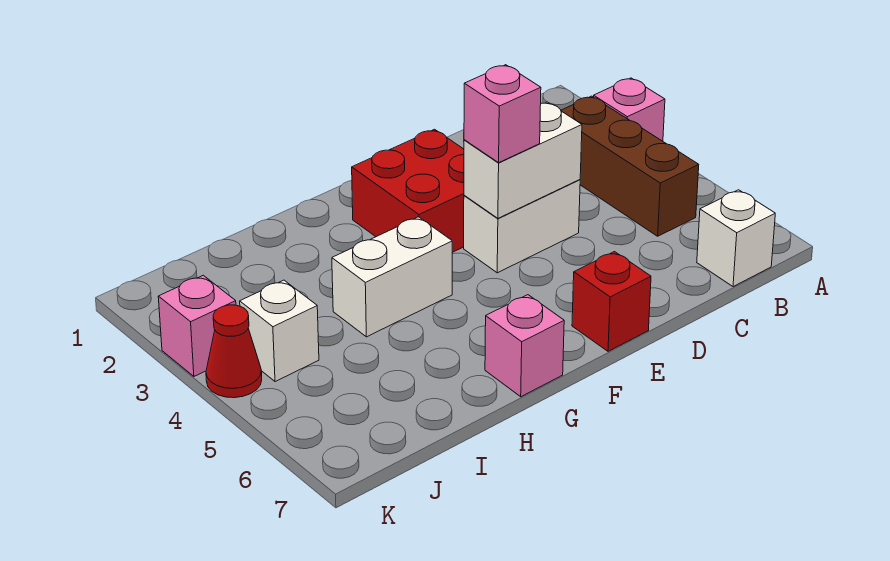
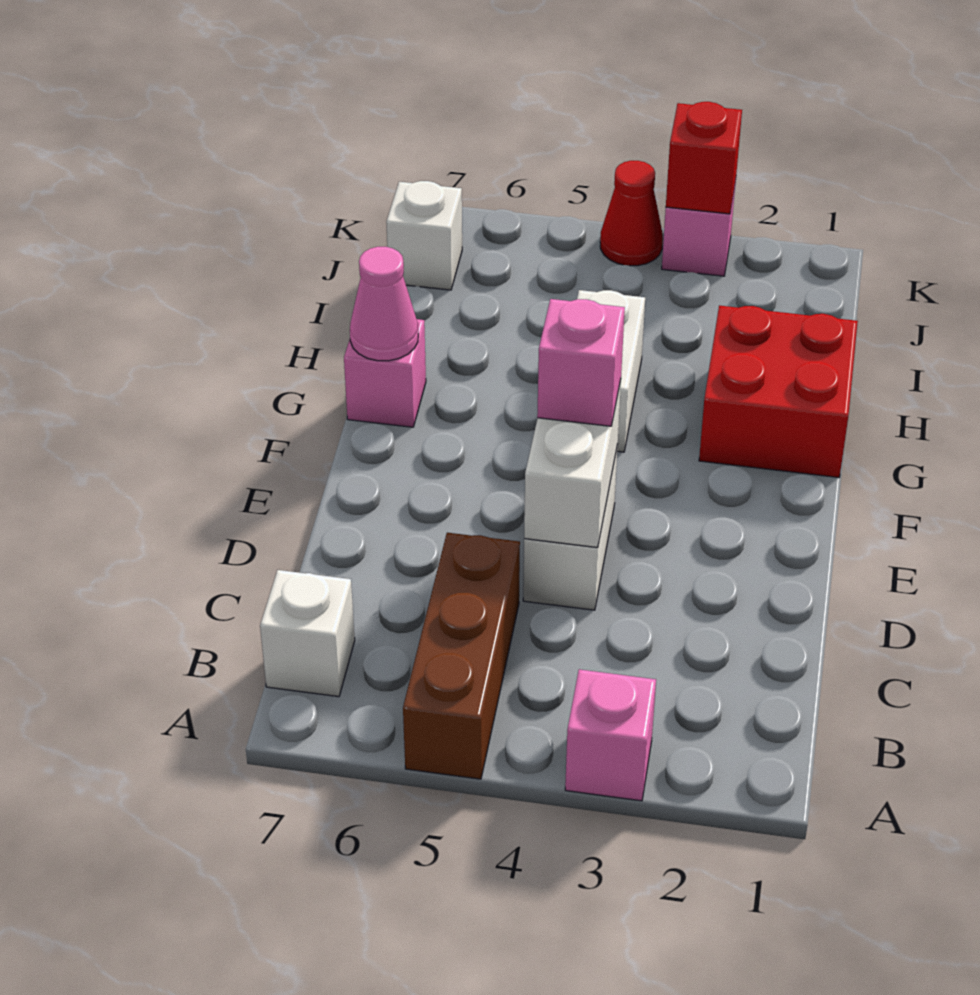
brown 1x3 brick [561,96,699,236] -> brown 1x3 brick turned to [403,533,520,779]
red 2x2 brick [352,129,464,252] -> red 2x2 brick moved to [699,306,858,478]
red 1x1 brick [572,252,651,351] -> red 1x1 brick moved to [666,102,742,214]
none -> pink 1x1 cone [350,247,418,361]
white 1x1 brick [240,280,319,382] -> white 1x1 brick moved to [386,181,462,290]

